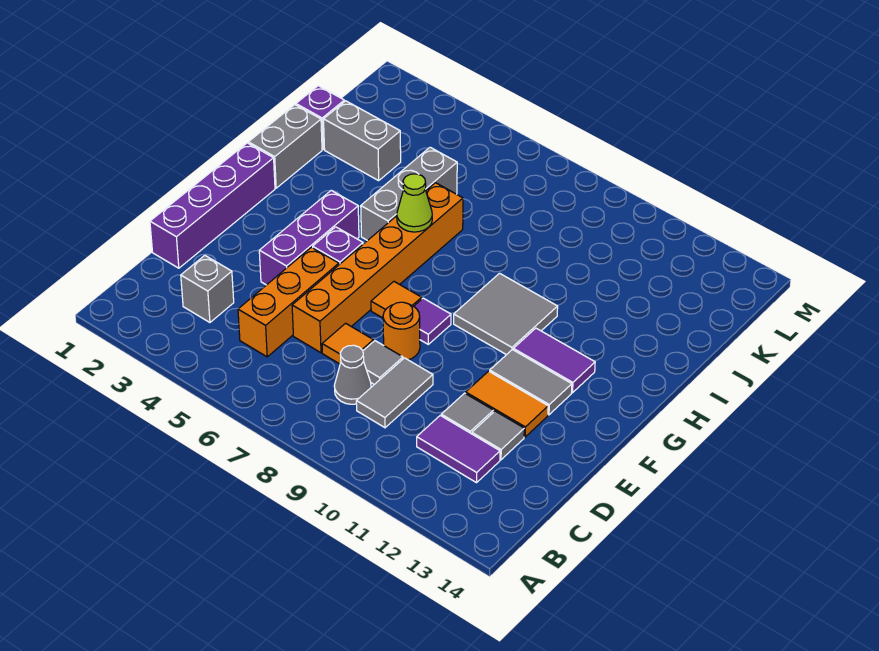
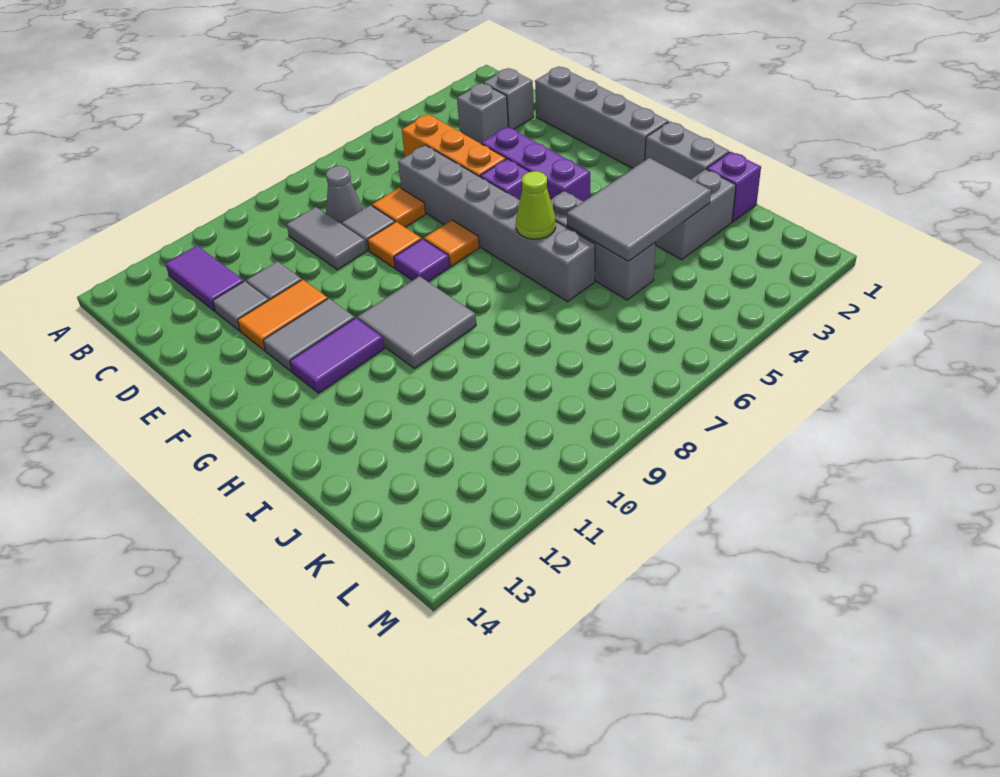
none -> grey 1x1 brick [484,68,534,129]
purple 1x2 tile [417,415,500,483] -> purple 1x2 tile turned to [166,246,244,311]
purple 1x4 brick [150,143,275,268] -> grey 1x4 brick [535,66,669,169]
orange 1x6 brick [292,183,463,353] -> grey 1x6 brick [398,145,595,302]
orange 1x1 round brick [383,302,420,360] -> orange 1x1 tile [368,222,421,268]
none -> grey 2x3 tile [567,158,711,261]

